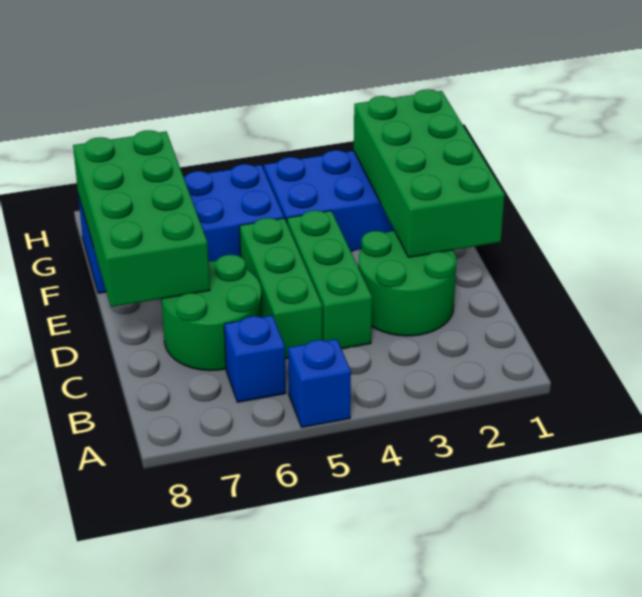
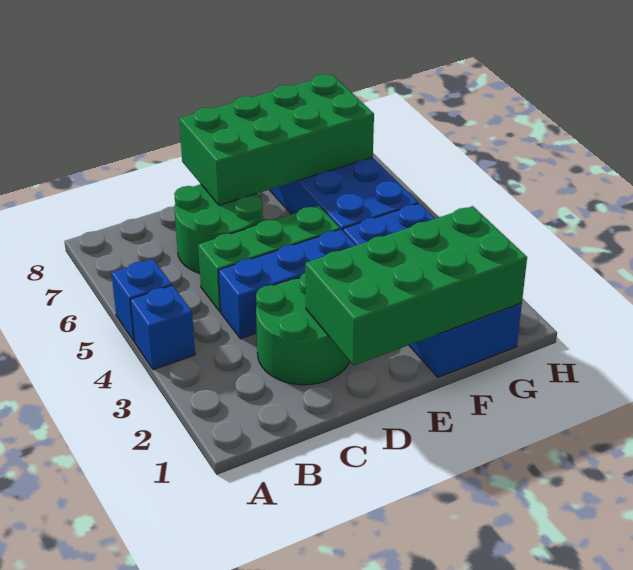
blue 1x1 brick [224,315,286,402] -> blue 1x1 brick moved to [130,285,195,370]
green 1x3 brick [287,210,372,349] -> blue 1x3 brick [218,229,356,339]

